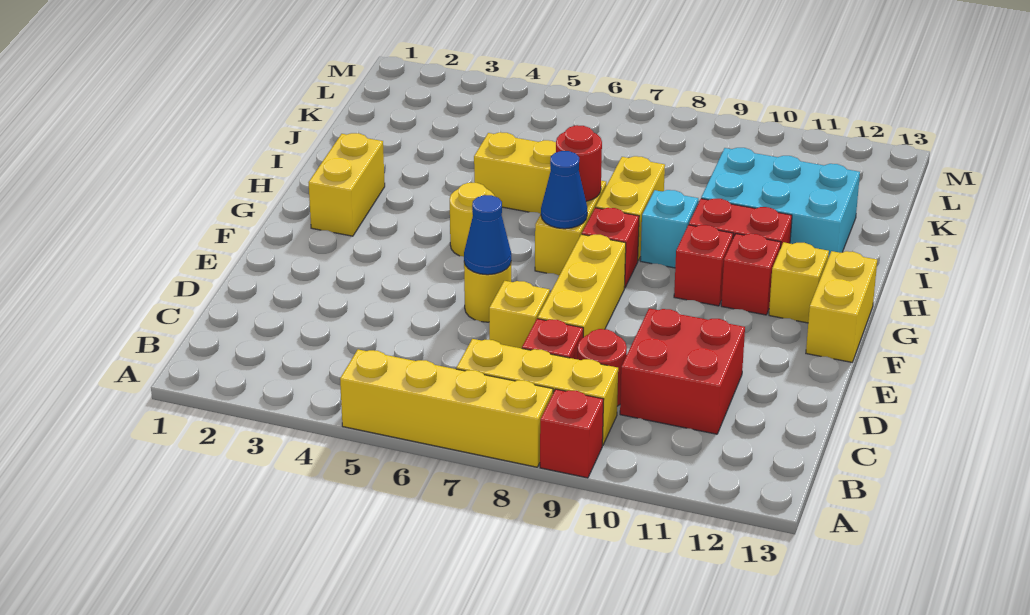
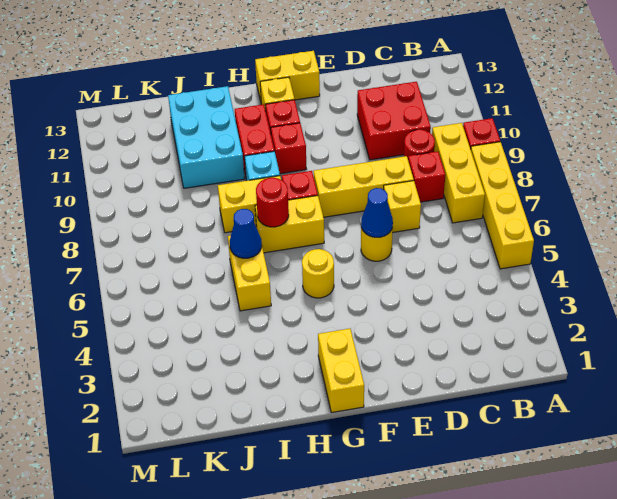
yellow 1x2 brick [309,133,385,236] -> yellow 1x2 brick turned to [318,329,364,413]
blue 1x1 cone [541,151,587,229] -> blue 1x1 cone moved to [230,209,262,258]

